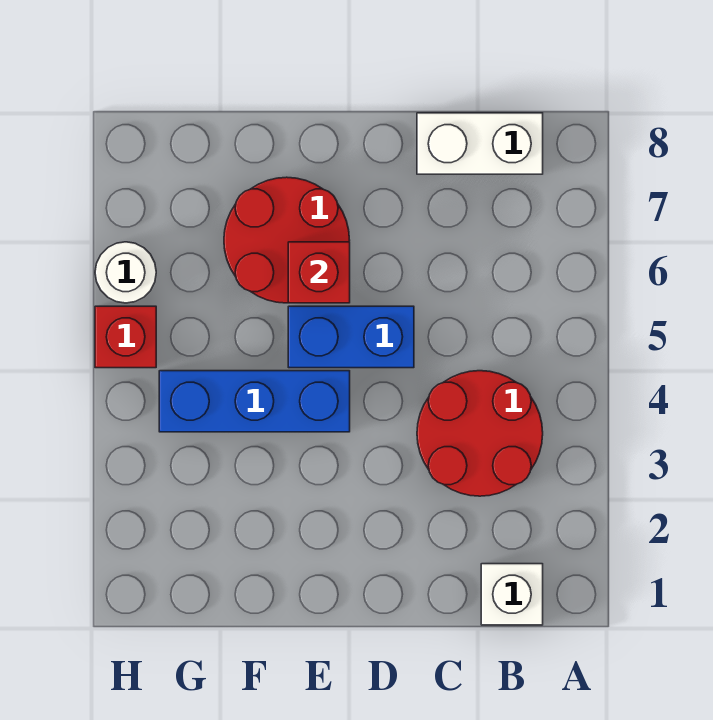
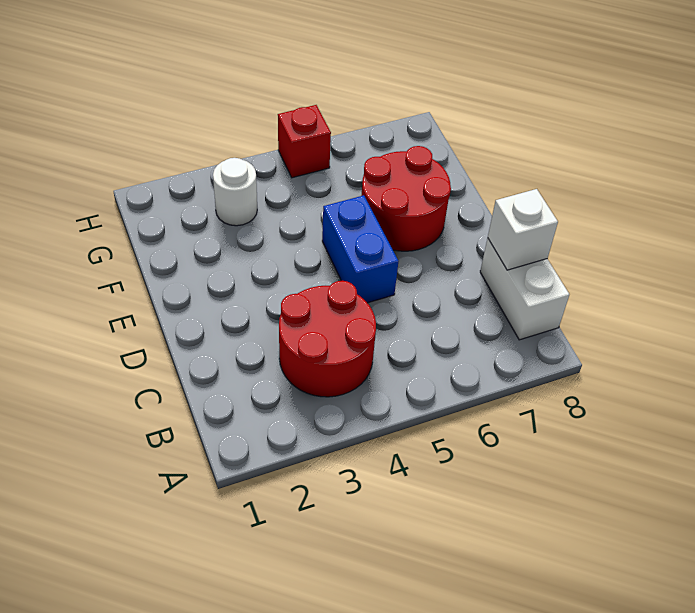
white 1x1 brick [481,564,543,625] -> white 1x1 brick moved to [488,189,558,270]
blue 1x3 brick [159,371,350,432] -> none
red 1x1 brick [288,242,350,303] -> none
white 1x1 round brick [95,242,156,303] -> white 1x1 round brick moved to [213,158,257,226]

